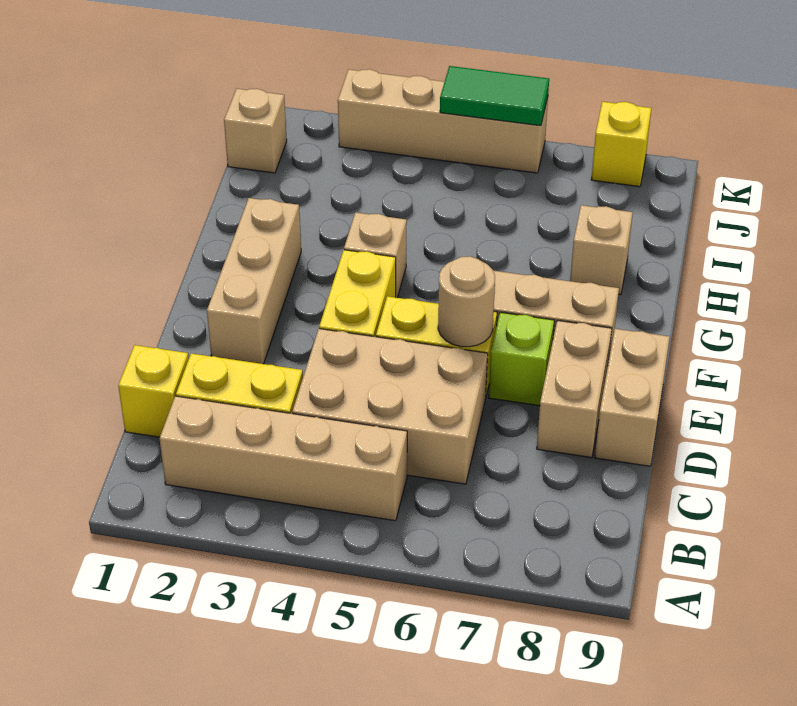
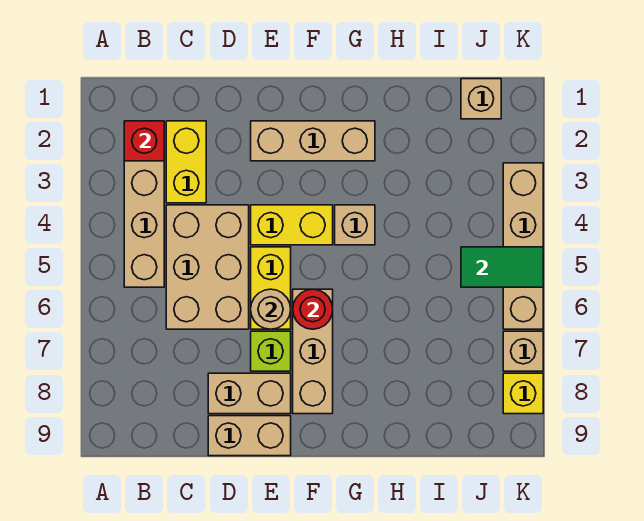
none -> red 1x1 brick [124,121,164,161]
yellow 1x1 brick [118,345,189,437] -> none
none -> red 1x1 round brick [293,289,333,329]
tan 1x1 brick [570,205,633,294] -> tan 1x1 brick moved to [503,331,543,371]
green 1x2 tile [440,66,549,126] -> green 1x2 tile turned to [461,247,543,287]

